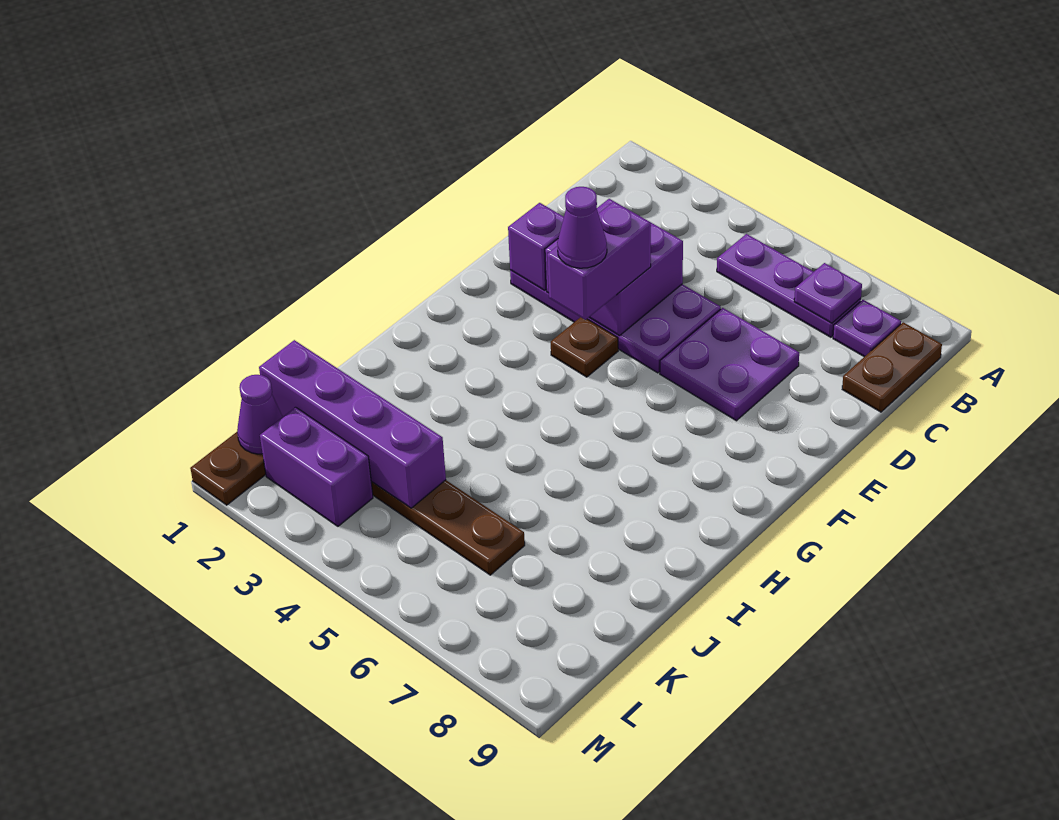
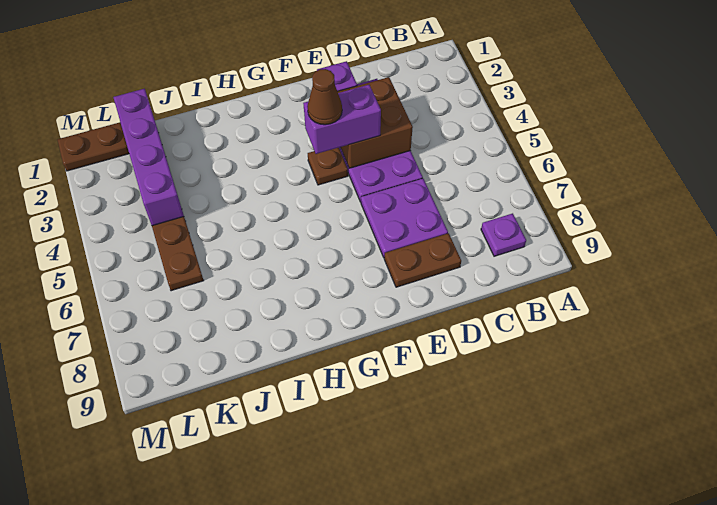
purple 1x3 plate [717,234,861,337] -> none
purple 1x1 plate [794,263,862,323] -> none
brown 1x2 plate [842,322,942,412] -> brown 1x2 plate moved to [384,233,461,287]
purple 2x2 brick [545,199,683,336] -> brown 2x2 brick [338,77,413,168]
purple 1x1 cone [557,187,607,268] -> brown 1x1 cone [307,69,342,125]
purple 1x1 cone [237,375,283,454] -> none
purple 1x2 brick [260,407,373,526] -> none

